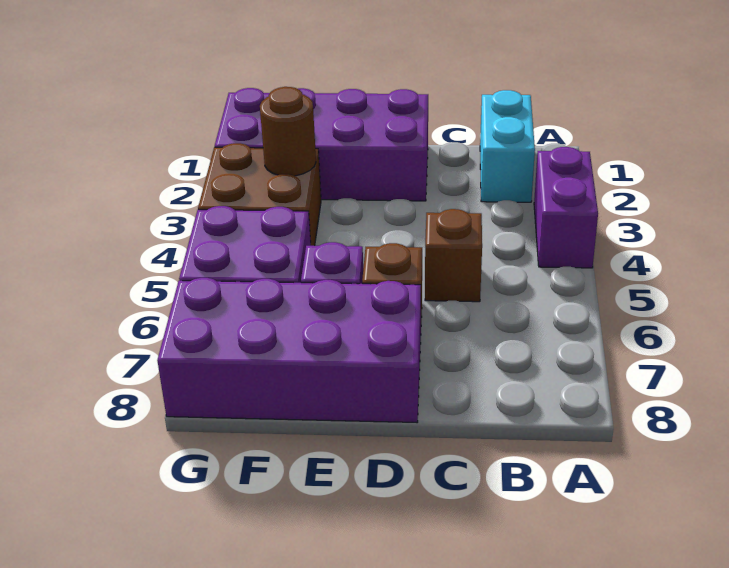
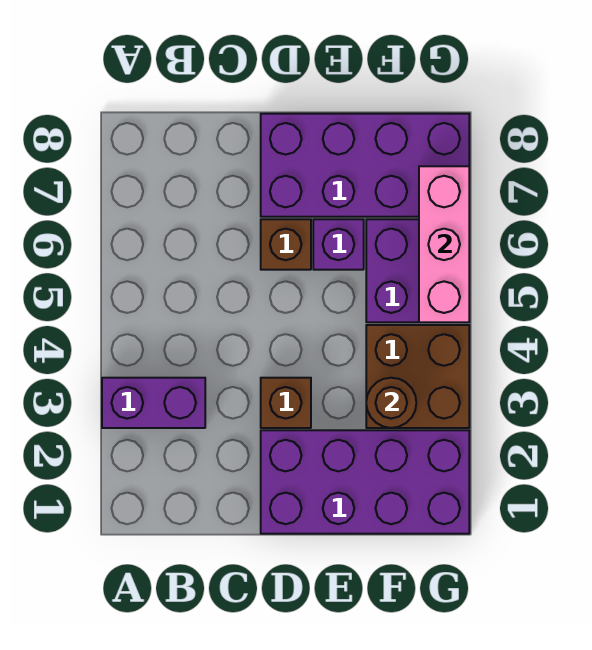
purple 1x2 brick [534,147,598,268] -> purple 1x2 brick turned to [102,378,205,428]
cyan 1x2 brick [480,90,535,202] -> none
brown 1x1 brick [425,209,482,302] -> brown 1x1 brick moved to [261,378,311,428]
none -> pink 1x3 brick [419,166,469,322]

